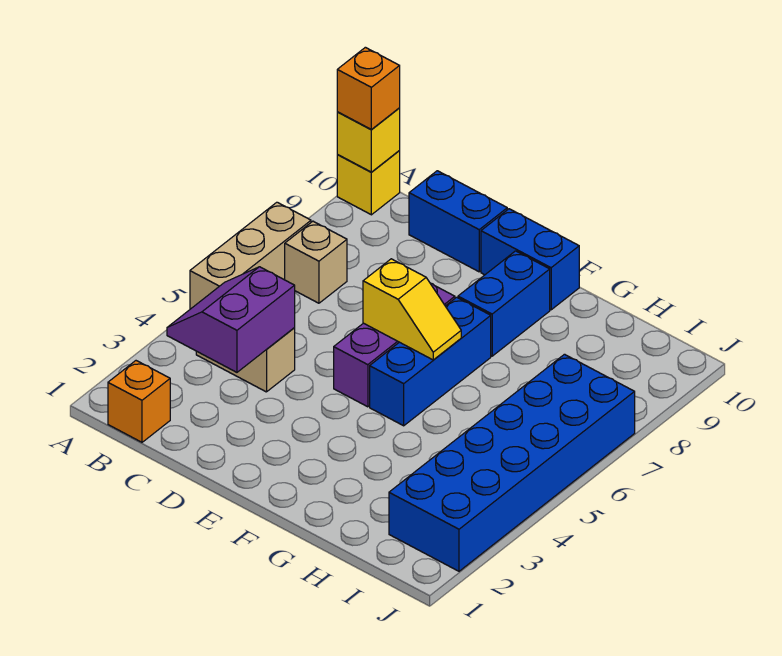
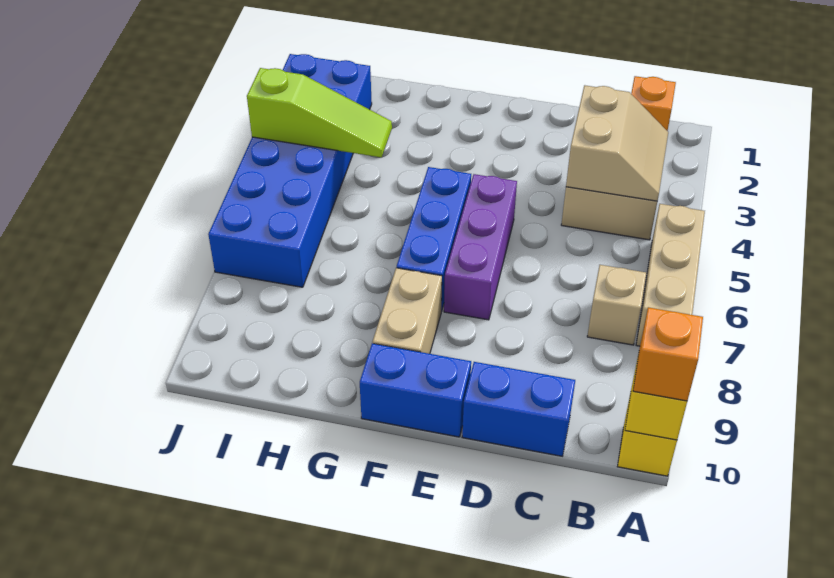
purple 2x2 slope [167,267,295,372] -> tan 2x2 slope [566,85,668,201]
yellow 1x2 slope [363,259,461,360] -> none
blue 1x2 brick [458,251,550,356] -> tan 1x2 brick [373,268,442,354]
none -> lime 1x3 slope [247,68,392,158]

